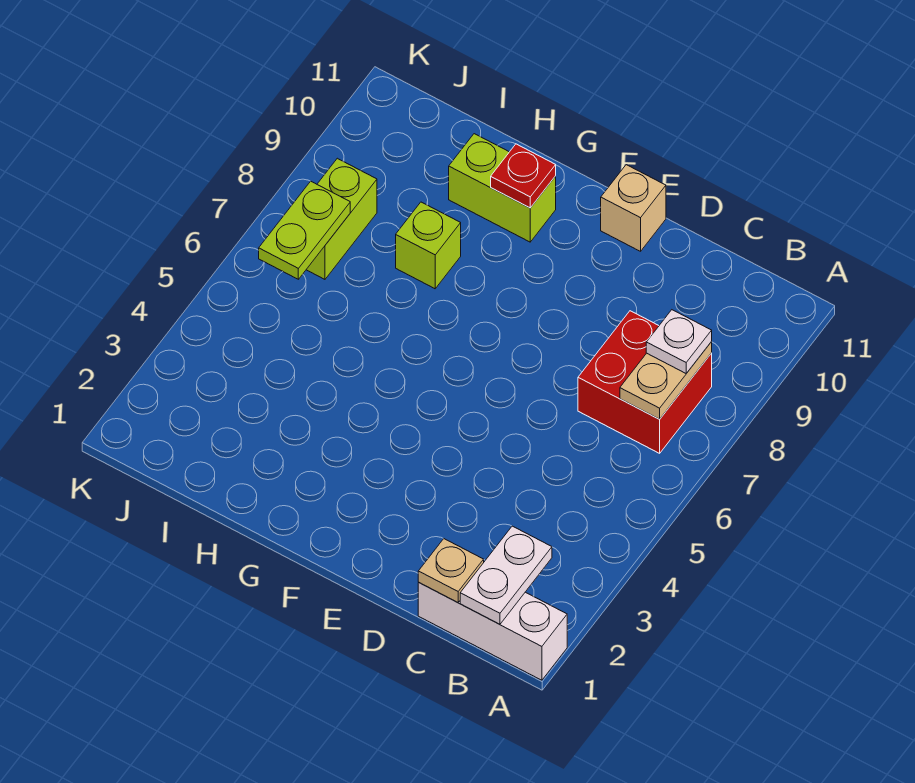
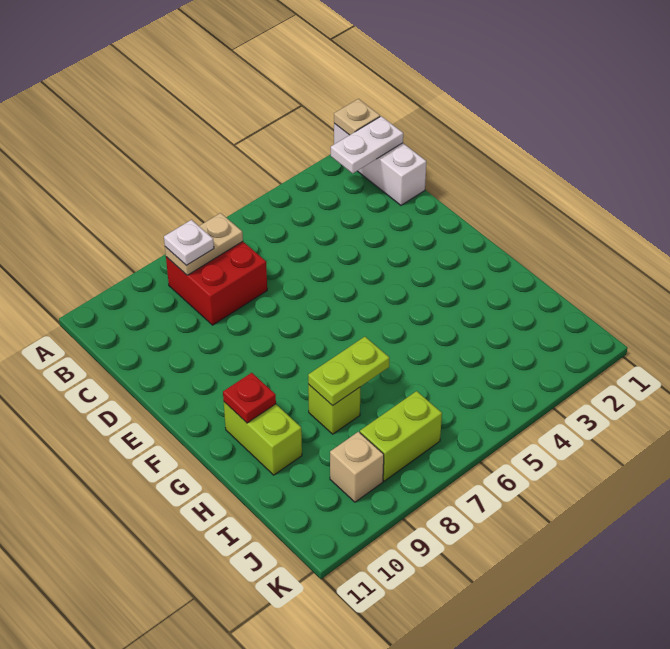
tan 1x1 plate [418,539,484,603] -> tan 1x1 plate moved to [334,99,380,135]
tan 1x1 brick [601,165,666,251] -> tan 1x1 brick moved to [330,432,384,502]
lime 1x2 plate [259,181,350,279] -> lime 1x2 plate moved to [308,337,389,406]

